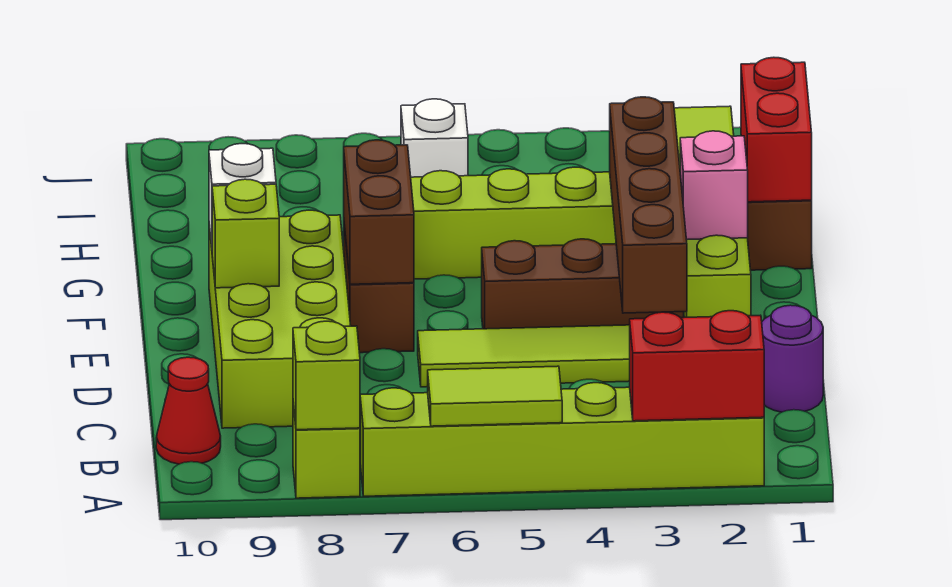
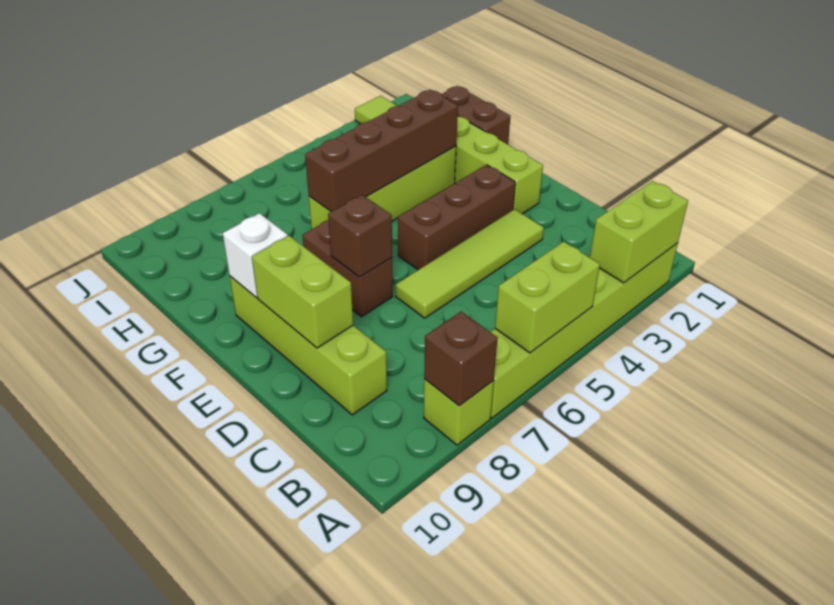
red 1x2 brick [630,311,764,421] -> lime 1x2 brick [590,181,688,283]
lime 1x2 tile [428,366,562,426] -> lime 1x2 brick [495,242,600,353]
lime 1x1 brick [293,321,360,430] -> brown 1x1 brick [424,312,497,406]
red 1x1 cone [156,357,221,464] -> none
purple 1x1 round brick [762,305,823,412] -> none
lime 2x4 brick [209,210,351,428] -> lime 1x4 brick [230,276,387,415]
brown 1x4 brick [610,97,687,313] -> brown 1x4 brick turned to [305,90,458,212]
brown 1x2 brick [344,140,414,284] -> brown 1x1 brick [328,195,392,277]
lime 1x1 brick [212,179,279,288] -> lime 1x2 brick [252,236,353,348]
pink 1x1 brick [680,131,748,240] -> none
red 1x2 brick [741,57,812,202] -> none
white 1x1 brick [401,99,468,177] -> none

